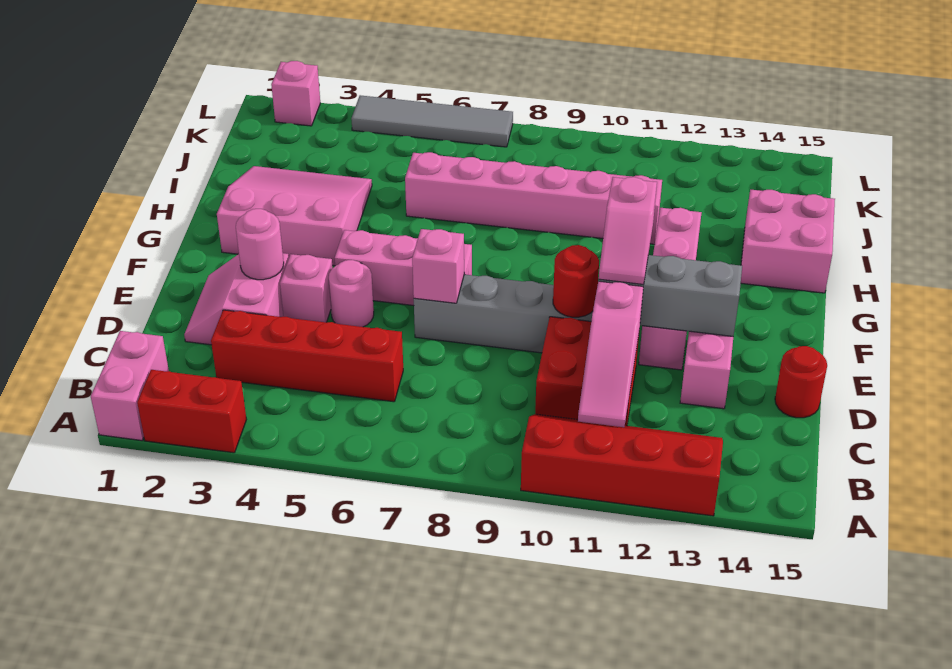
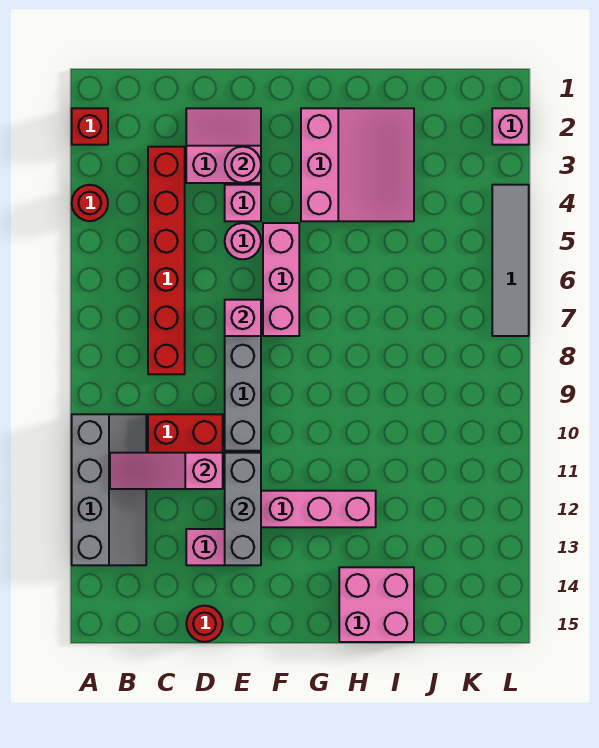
pink 1x2 brick [91,331,169,440] -> none
red 1x2 brick [137,370,246,453] -> red 1x1 brick [72,108,108,145]
red 2x4 slope [521,414,723,516] -> grey 2x4 slope [72,414,146,565]
red 1x4 brick [211,310,403,402] -> red 1x6 brick [148,147,185,374]
red 1x1 round brick [553,245,599,317] -> red 1x1 round brick moved to [72,185,108,221]
pink 1x2 slope [599,177,657,284] -> none
pink 1x6 brick [405,152,662,244] -> none

